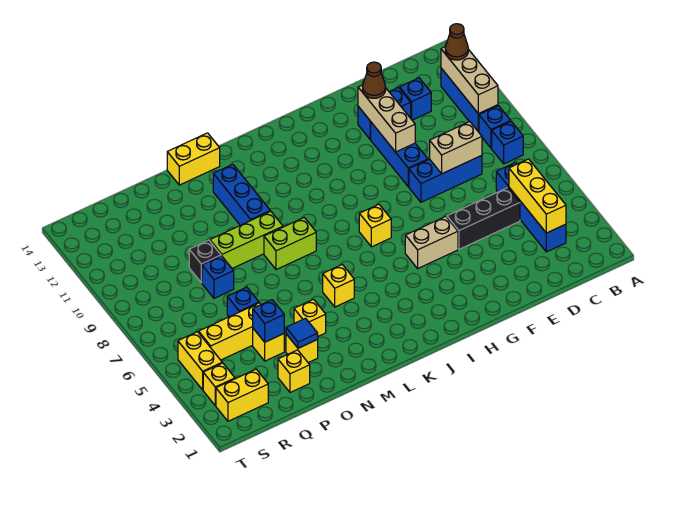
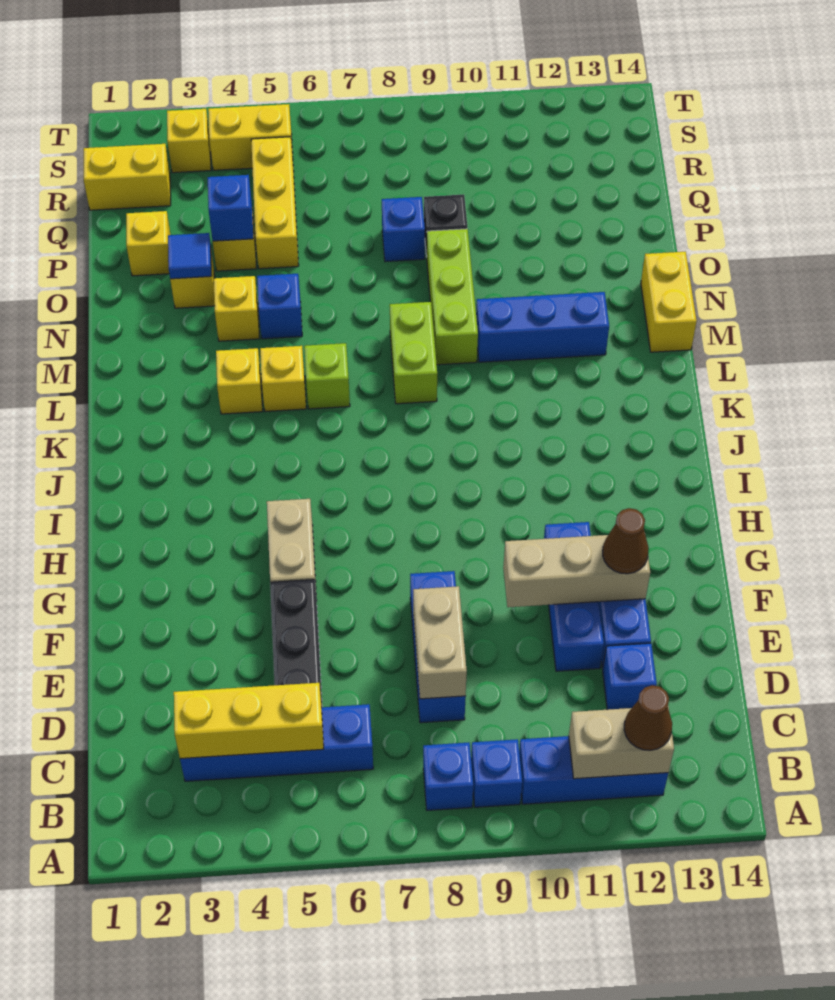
tan 1x3 brick [441,47,498,114] -> tan 1x2 brick [569,707,674,779]
blue 1x3 brick [370,122,428,187] -> blue 1x3 brick turned to [544,522,604,671]
yellow 1x1 brick [359,204,391,247] -> yellow 1x1 brick moved to [216,348,263,414]
none -> lime 1x1 brick [304,343,350,409]
blue 1x1 brick [227,287,259,317] -> blue 1x1 brick moved to [257,274,302,339]
yellow 1x2 brick [216,369,268,421] -> yellow 1x2 brick turned to [84,144,171,210]

